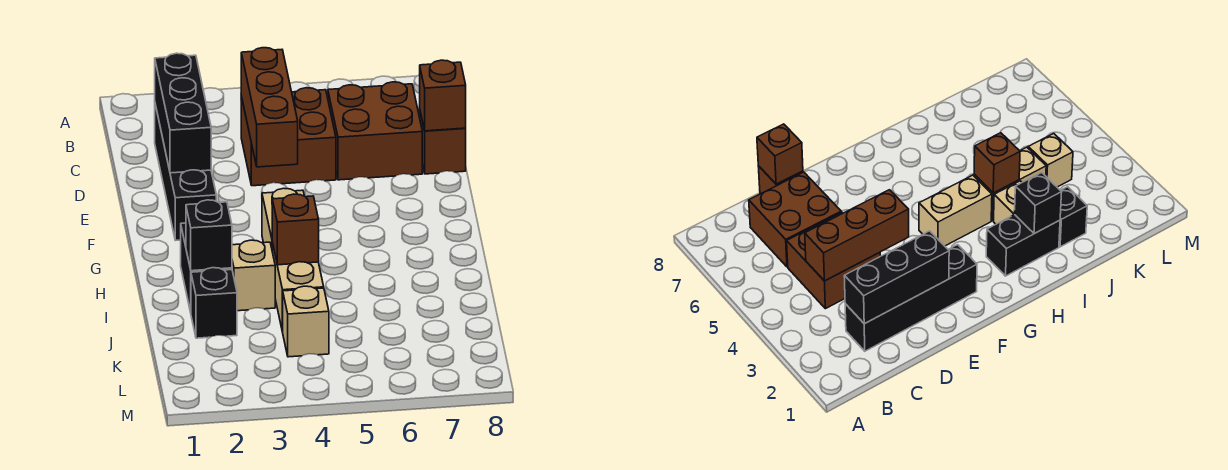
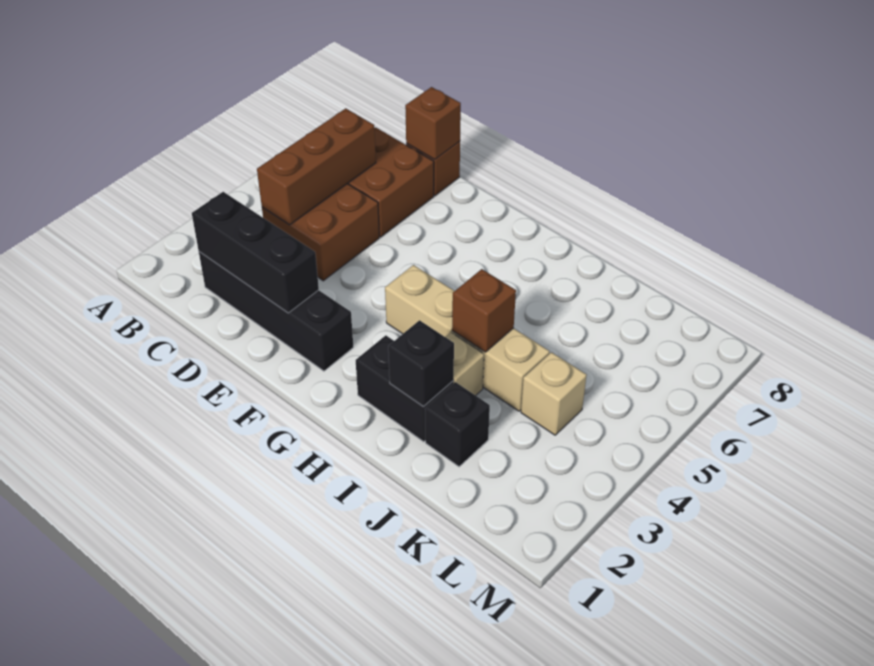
brown 1x3 brick [241,48,298,167] -> brown 1x3 brick turned to [257,108,376,225]

